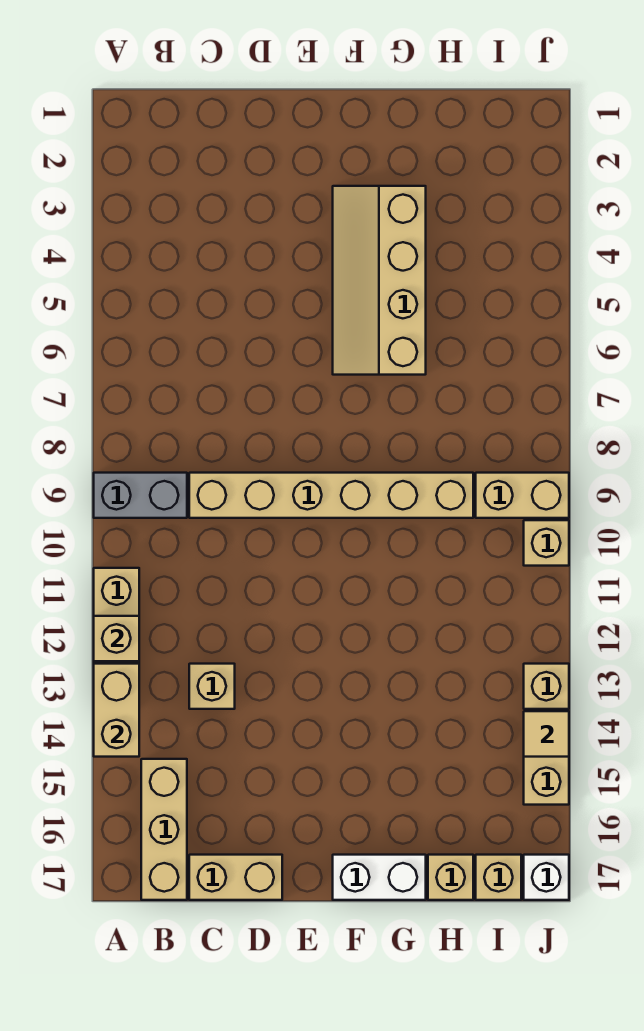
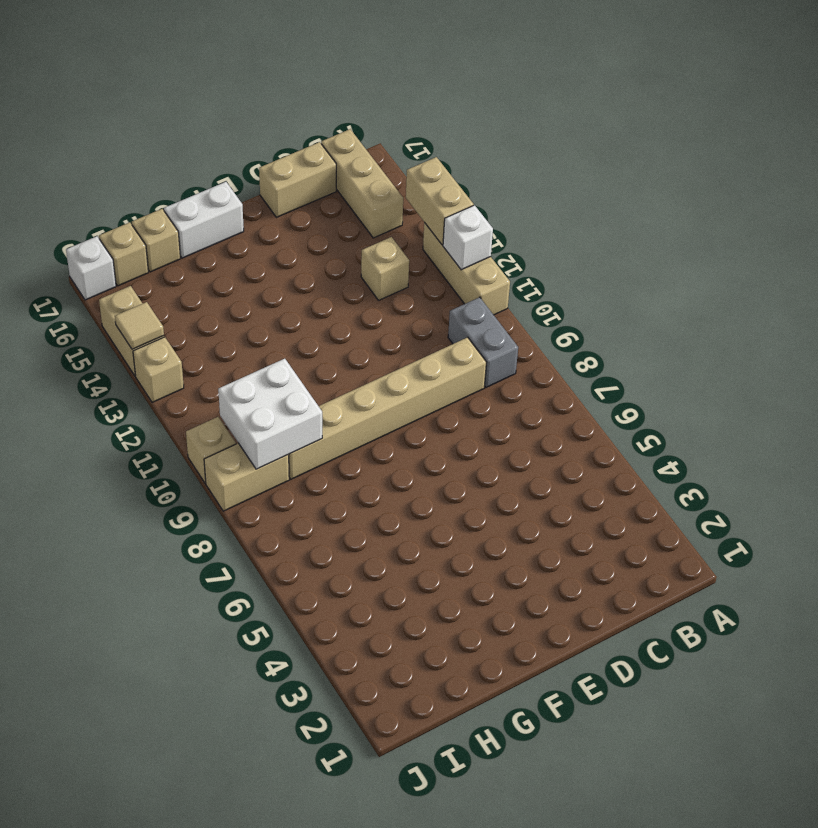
grey 1x2 brick [94,473,187,518] -> grey 1x2 brick turned to [448,297,518,387]
tan 1x1 brick [94,616,139,661] -> white 1x1 brick [443,205,493,270]
tan 2x4 slope [333,186,426,375] -> none
none -> white 2x2 brick [218,359,322,469]

